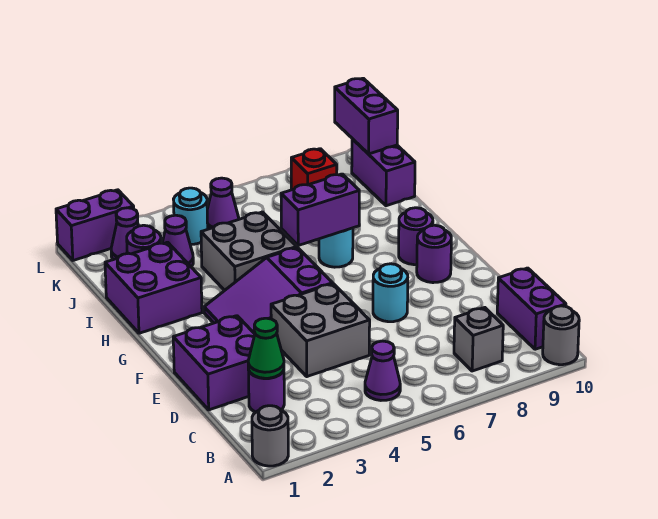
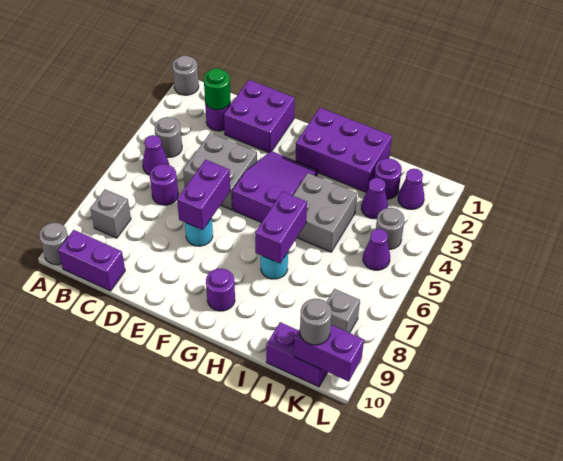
none -> grey 1x1 round brick [155,117,182,157]
green 1x1 cone [248,318,284,378] -> green 1x1 round brick [204,68,230,110]
purple 1x1 round brick [417,225,451,283] -> purple 1x1 round brick moved to [150,164,178,205]
purple 2x2 brick [105,242,202,333] -> purple 2x3 brick [296,108,392,192]
cyan 1x1 round brick [173,188,208,244] -> grey 1x1 round brick [376,208,404,249]
red 1x1 brick [291,149,337,190] -> grey 1x1 brick [327,289,360,333]
none -> grey 1x1 round brick [300,299,332,345]
purple 1x2 brick [56,190,134,260] -> purple 1x2 brick moved to [177,160,230,230]

